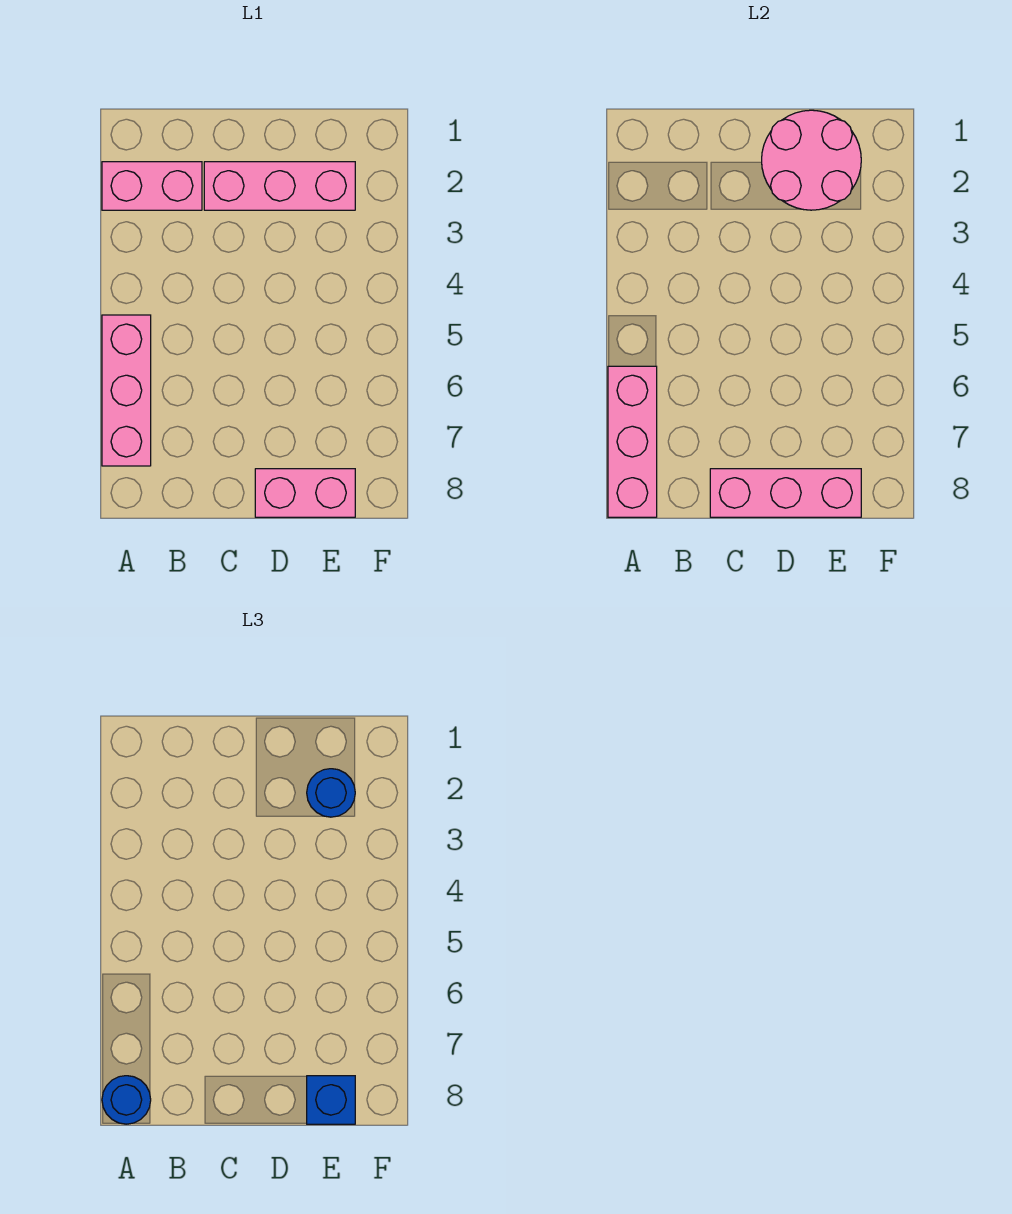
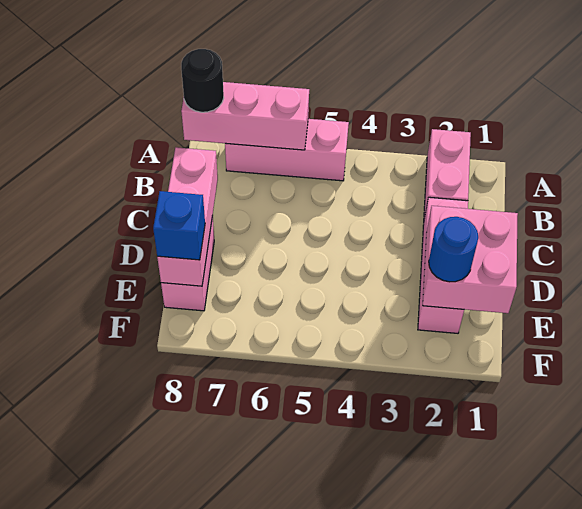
blue 1x1 round brick [102,1076,151,1124] -> black 1x1 round brick [181,49,224,112]
pink 2x2 round brick [762,110,861,210] -> pink 2x2 brick [423,206,518,313]

